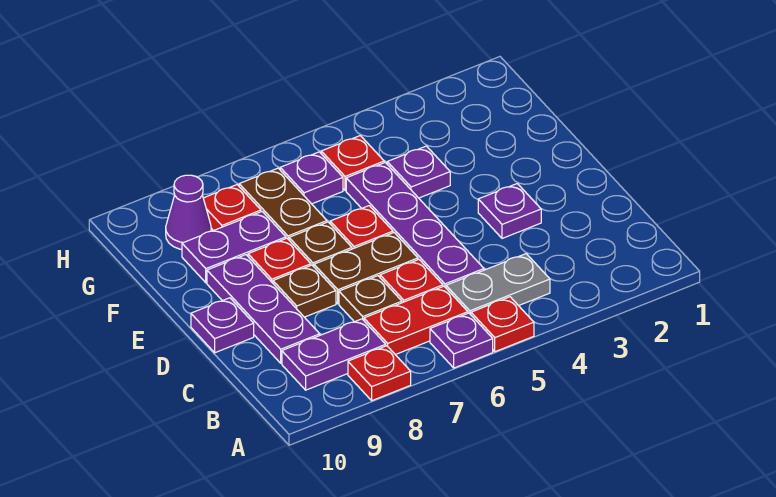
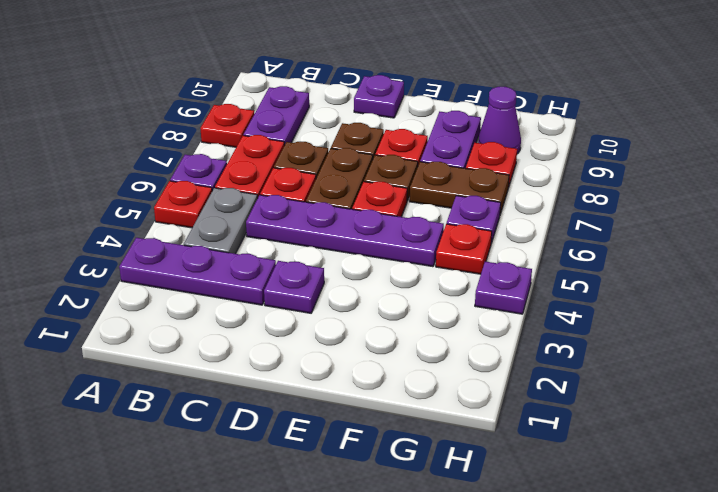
purple 1x3 plate [207,255,320,363] -> purple 1x3 plate moved to [119,238,276,305]
purple 1x1 plate [387,146,450,198] -> purple 1x1 plate moved to [475,261,532,314]

